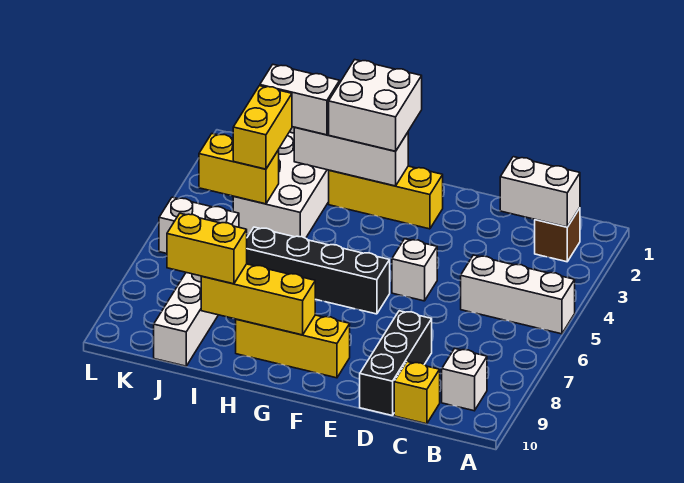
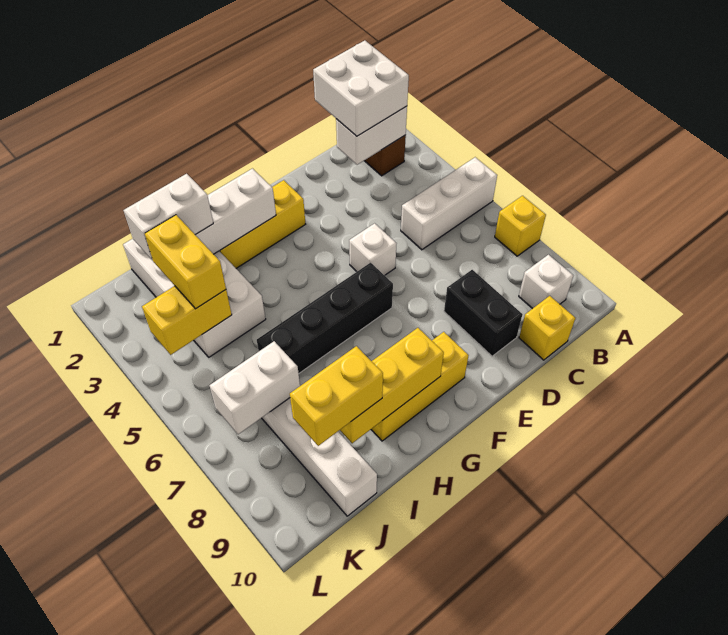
none -> yellow 1x1 brick [495,196,546,256]
black 1x3 brick [360,311,432,416] -> black 1x2 brick [444,270,522,356]
white 2x2 brick [329,60,422,151] -> white 2x2 brick moved to [313,40,409,136]

